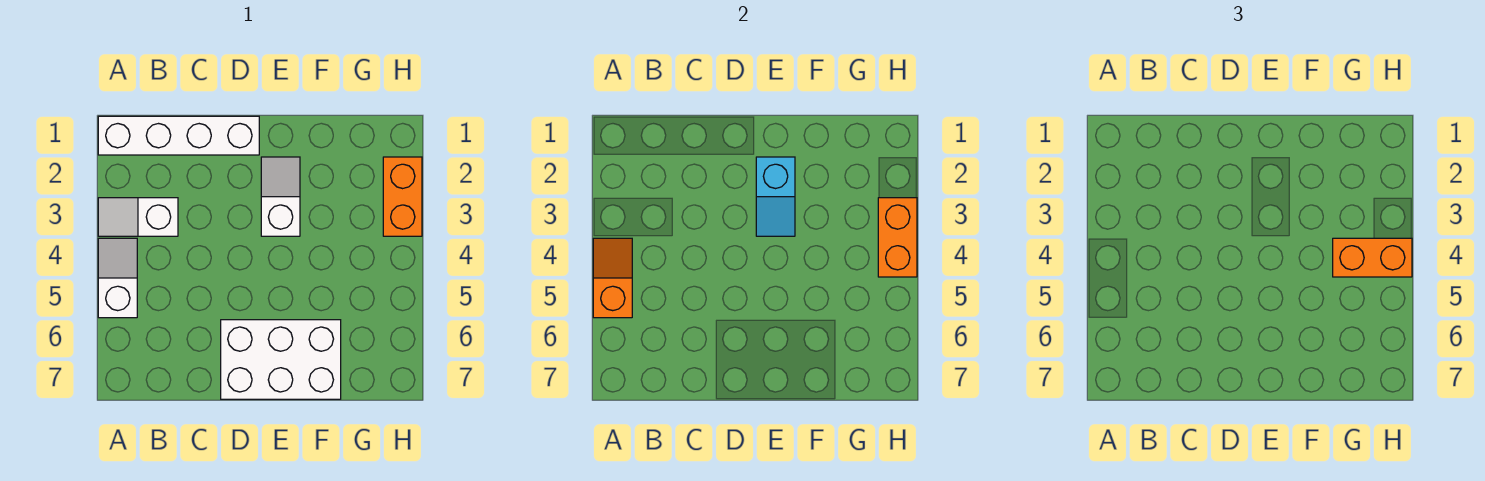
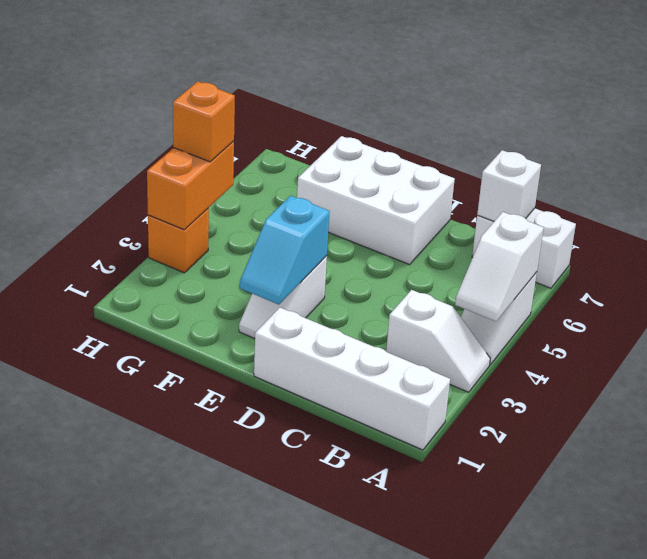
orange 1x2 slope [593,238,632,318] -> white 1x2 slope [455,212,544,321]
none -> white 1x2 brick [472,208,576,288]
none -> white 1x1 brick [477,150,541,221]
cyan 1x2 slope [756,157,795,236] -> cyan 1x2 slope turned to [240,196,330,305]
orange 1x2 brick [1333,238,1412,277] -> orange 1x1 brick [173,82,235,162]
orange 1x2 brick [383,157,422,236] -> orange 1x1 brick [148,208,209,273]

